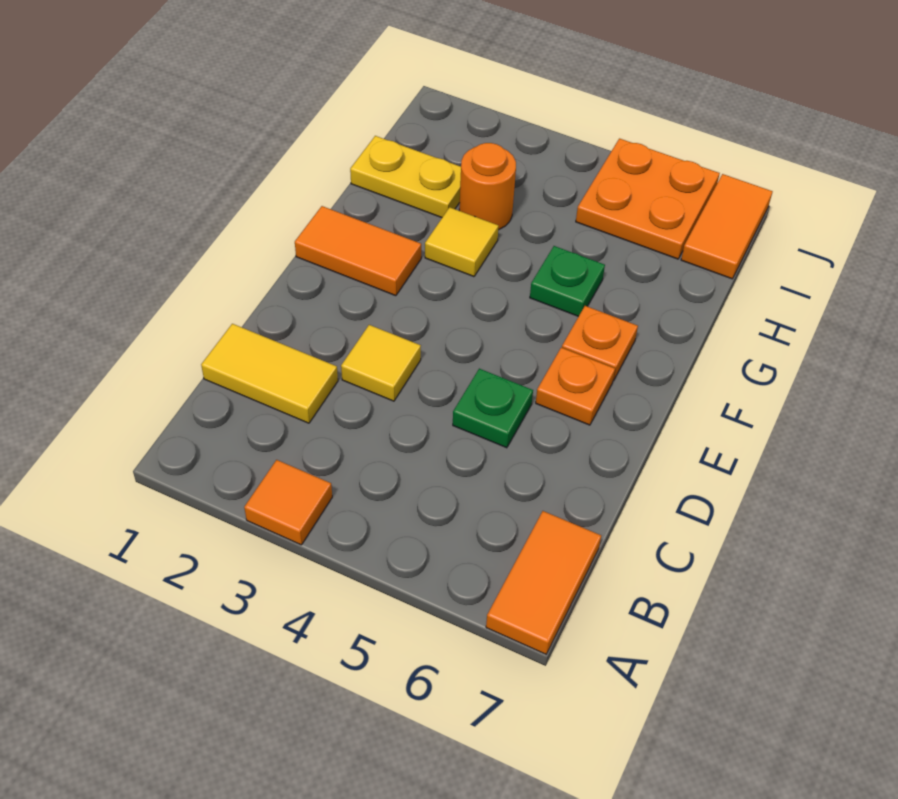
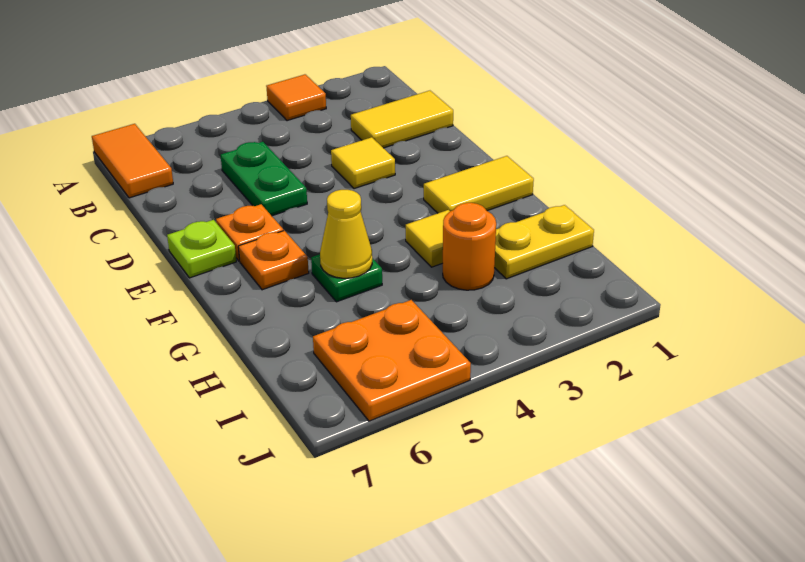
green 1x1 plate [453,369,533,448] -> green 1x2 plate [221,142,307,216]
none -> lime 1x1 plate [167,220,236,278]
orange 1x2 tile [295,206,421,296] -> yellow 1x2 tile [424,156,534,213]
none -> yellow 1x1 cone [320,190,372,278]
orange 1x2 tile [681,174,773,279] -> none

